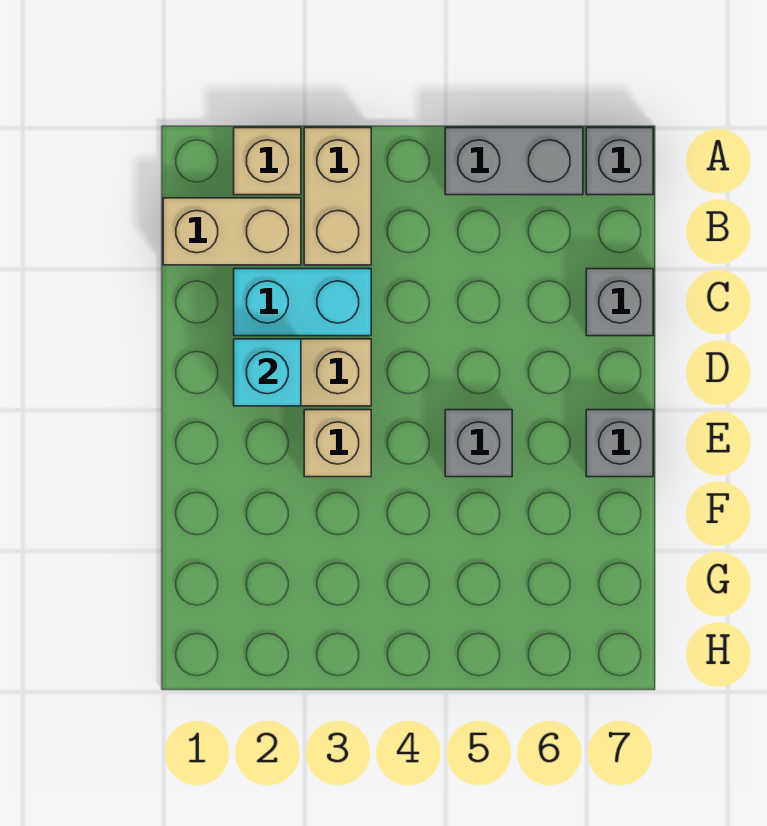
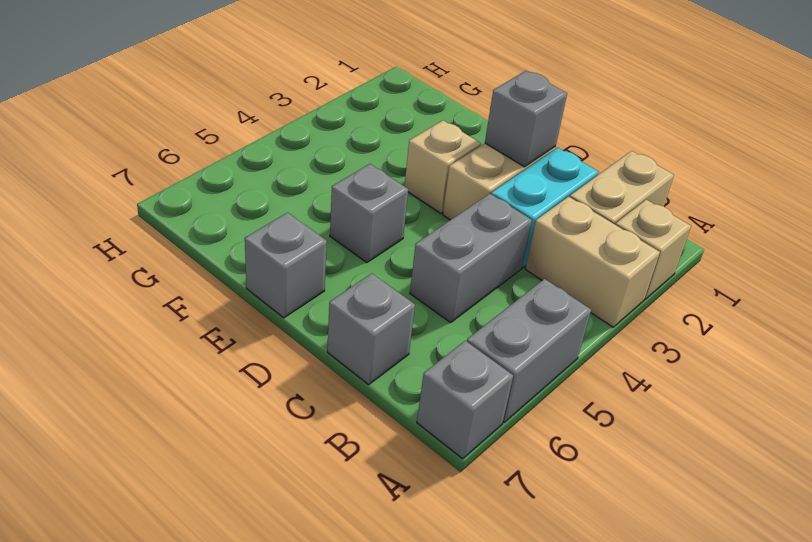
none -> grey 1x2 brick [410,194,532,323]
cyan 1x1 brick [234,339,301,406] -> grey 1x1 brick [485,71,567,167]

